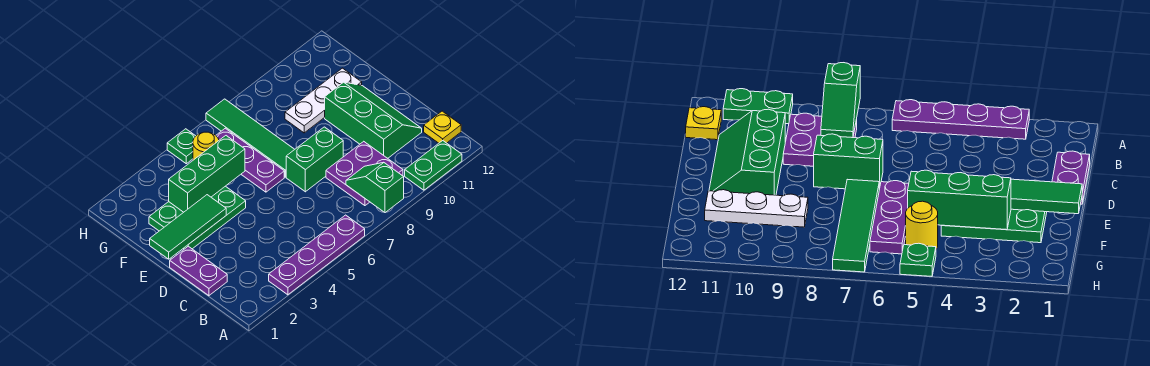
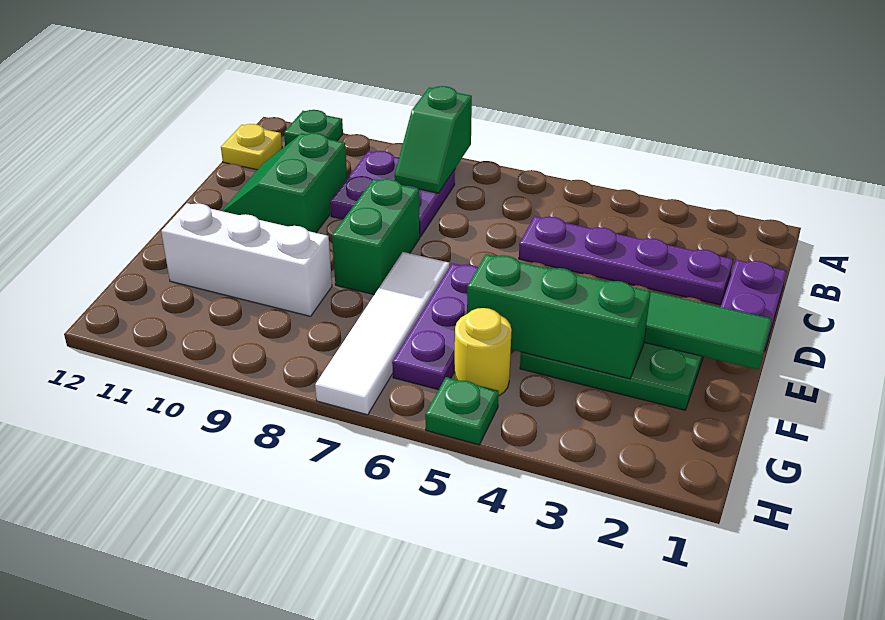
purple 1x4 plate [269,215,365,295] -> purple 1x4 plate moved to [519,216,733,305]
green 1x2 plate [405,141,462,190] -> green 1x1 plate [284,110,343,146]
green 2x3 slope [325,82,422,158] -> green 2x2 slope [222,133,347,233]
green 1x2 brick [286,127,343,192] -> green 1x2 brick turned to [332,179,420,295]
green 1x4 tile [206,99,295,177] -> white 1x4 tile [315,252,449,415]
white 1x3 plate [285,68,362,133] -> white 1x3 brick [161,203,332,316]

